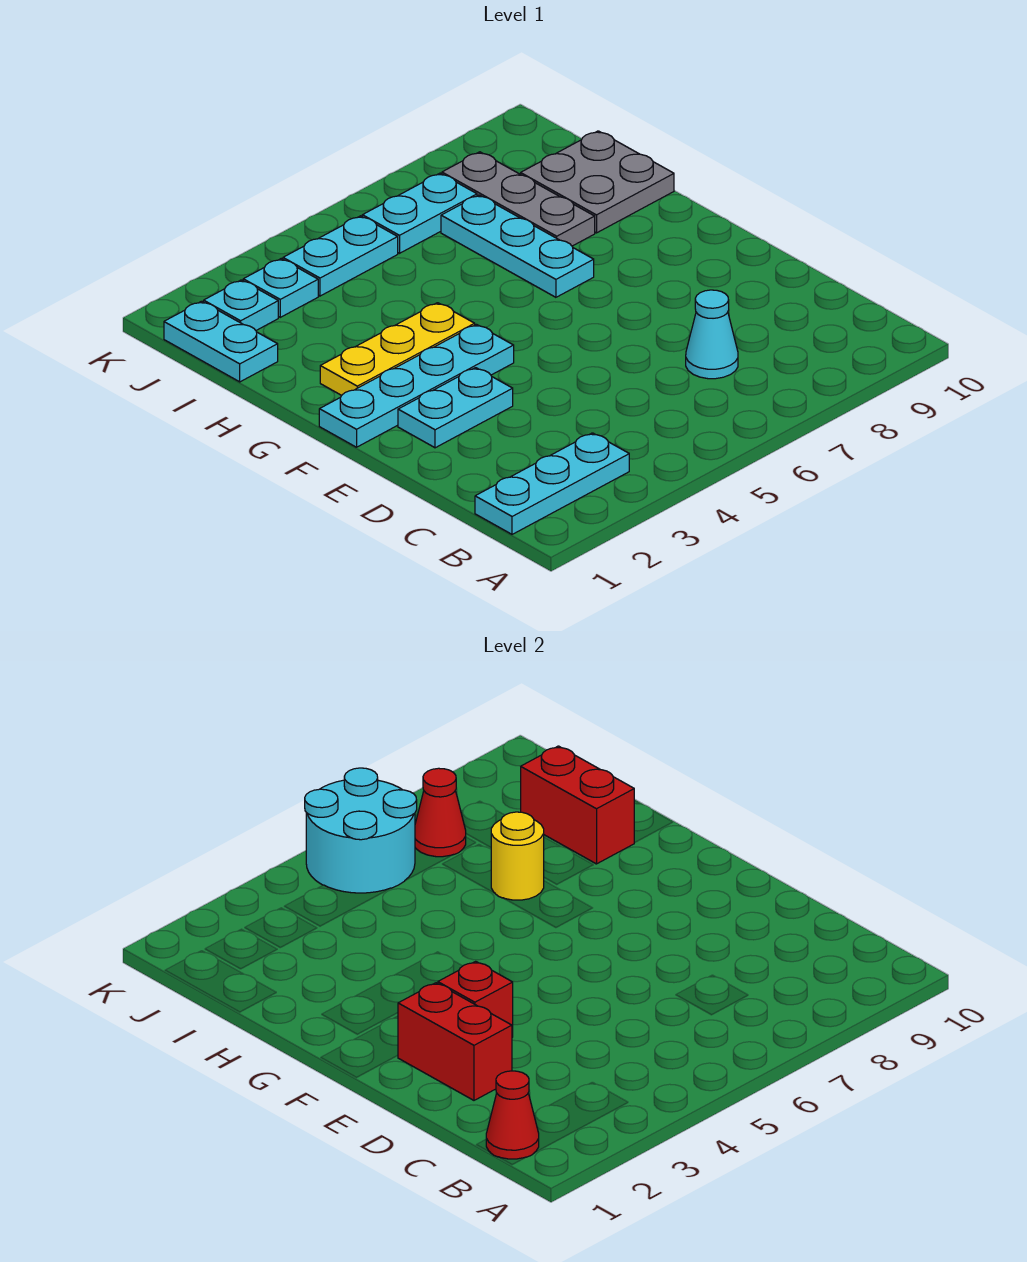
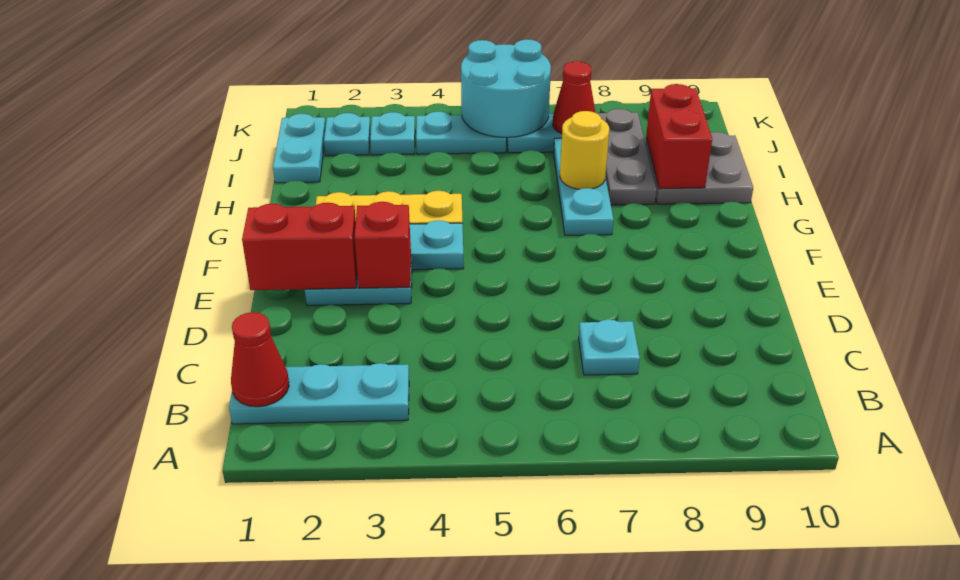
cyan 1x1 cone [686,290,738,379] -> cyan 1x1 plate [579,320,640,375]
red 1x2 brick [398,983,512,1100] -> red 1x2 brick turned to [242,203,357,290]

